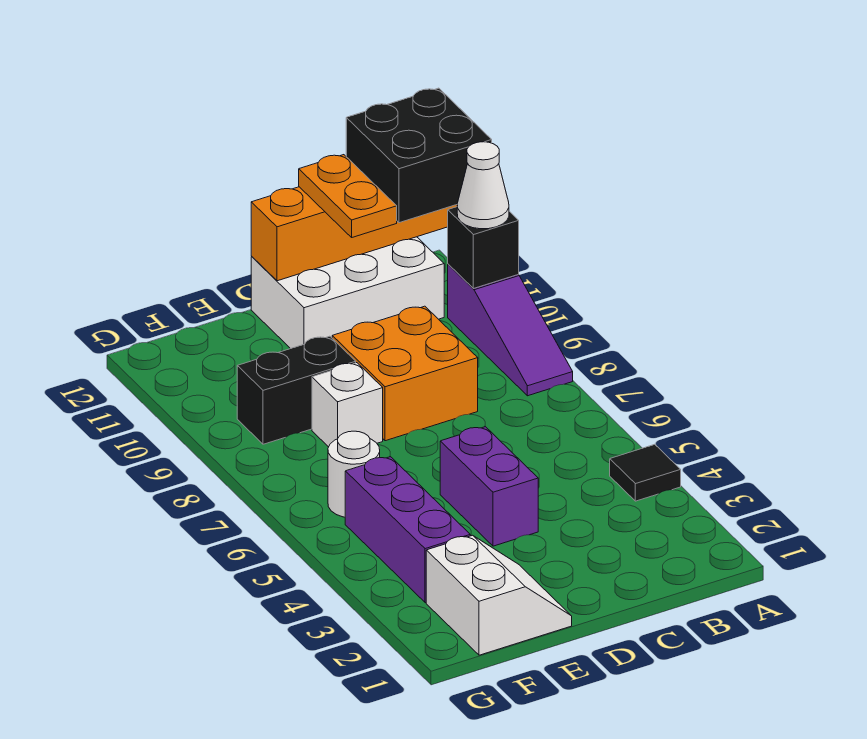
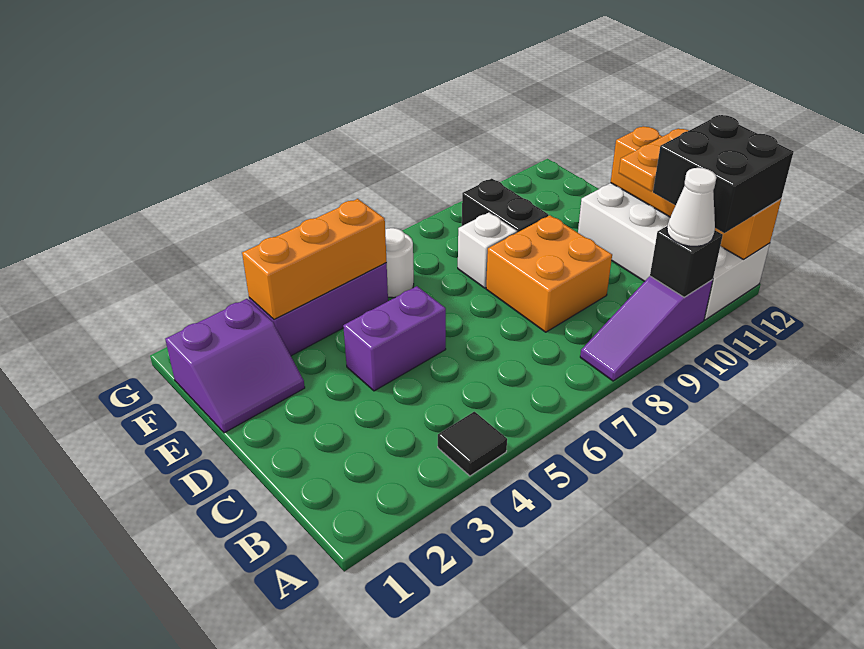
white 2x3 brick [251,237,444,349] -> white 2x4 brick [578,183,770,320]
white 2x2 slope [426,535,572,655] -> purple 2x2 slope [165,299,305,433]
none -> orange 1x3 brick [242,199,387,319]

